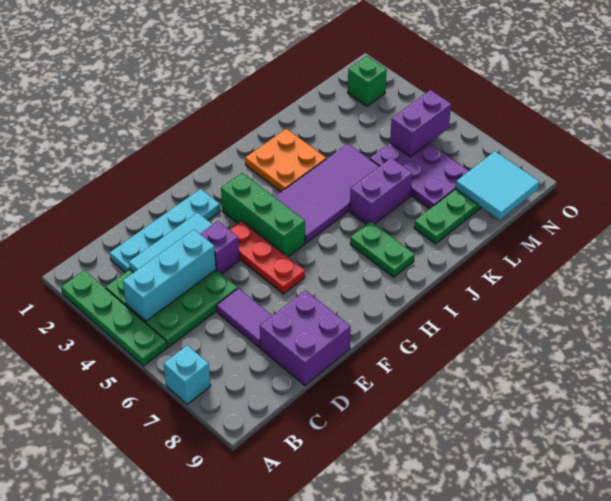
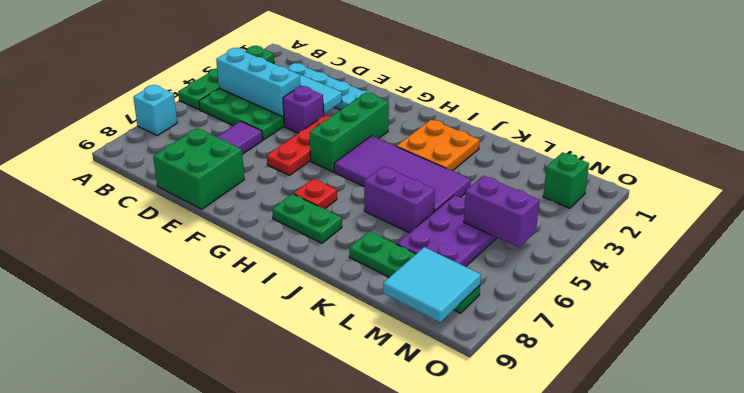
purple 2x2 brick [260,291,351,385] -> green 2x2 brick [153,128,244,209]
none -> red 1x1 plate [294,179,337,209]
green 1x2 plate [350,222,414,277] -> green 1x2 plate turned to [272,194,342,243]

